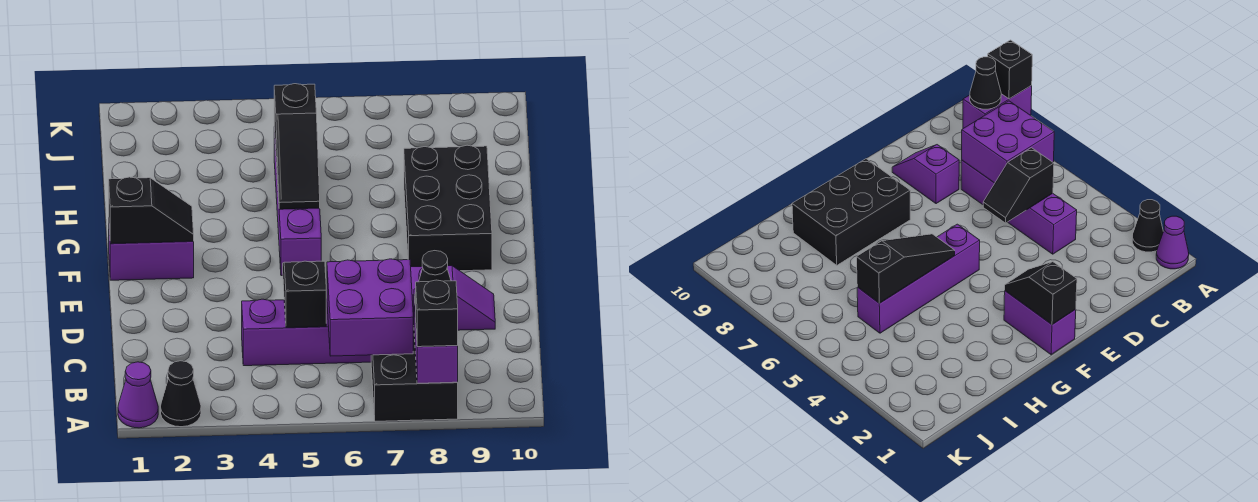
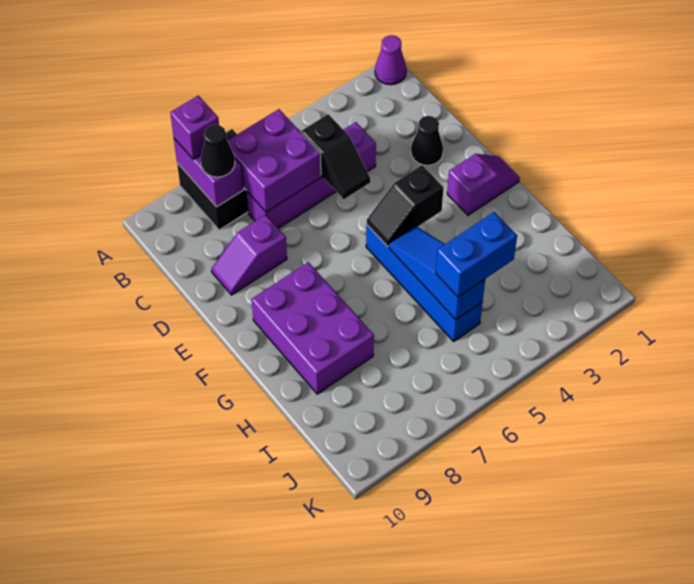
black 1x1 cone [161,361,201,427] -> black 1x1 cone moved to [411,116,443,165]
black 1x1 brick [416,280,458,347] -> purple 1x1 brick [170,96,219,159]
purple 1x2 brick [109,229,194,280] -> purple 1x2 slope [447,154,520,215]
black 1x2 slope [109,177,194,244] -> black 1x2 slope moved to [367,165,444,246]
purple 1x4 brick [274,127,321,276] -> blue 1x4 brick [366,225,483,341]
black 2x3 brick [404,145,492,271] -> purple 2x3 brick [252,262,374,394]
black 1x3 slope [274,84,320,209] -> blue 1x3 slope [389,226,485,320]
none -> blue 1x2 brick [436,212,517,297]

